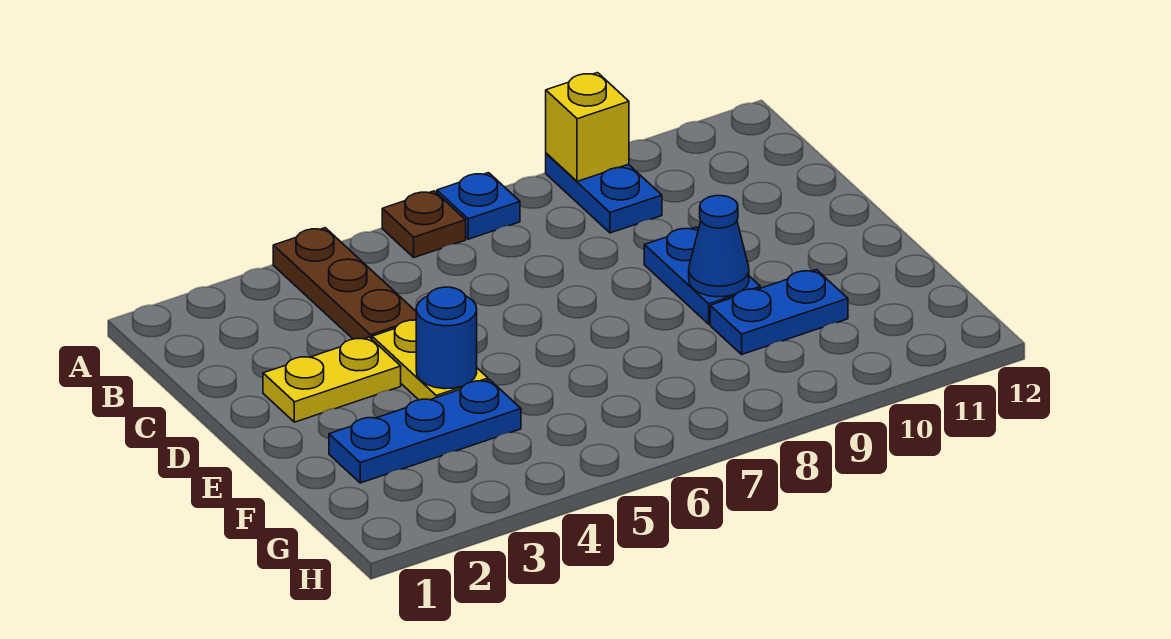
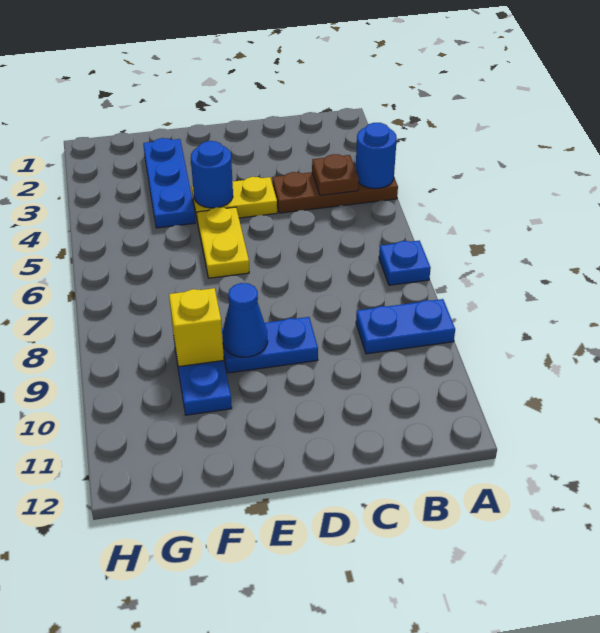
none -> blue 1x1 round brick [356,123,397,189]
brown 1x1 plate [382,191,466,257] -> brown 1x1 plate moved to [312,154,359,195]
yellow 1x1 brick [546,73,629,181] -> yellow 1x1 brick moved to [169,288,224,367]
yellow 1x2 plate [263,337,401,422] -> yellow 1x2 plate moved to [197,207,249,278]

